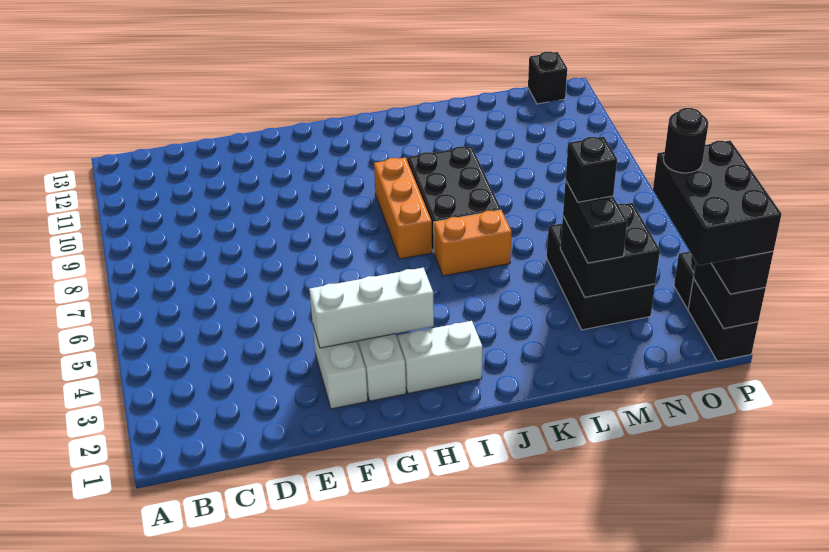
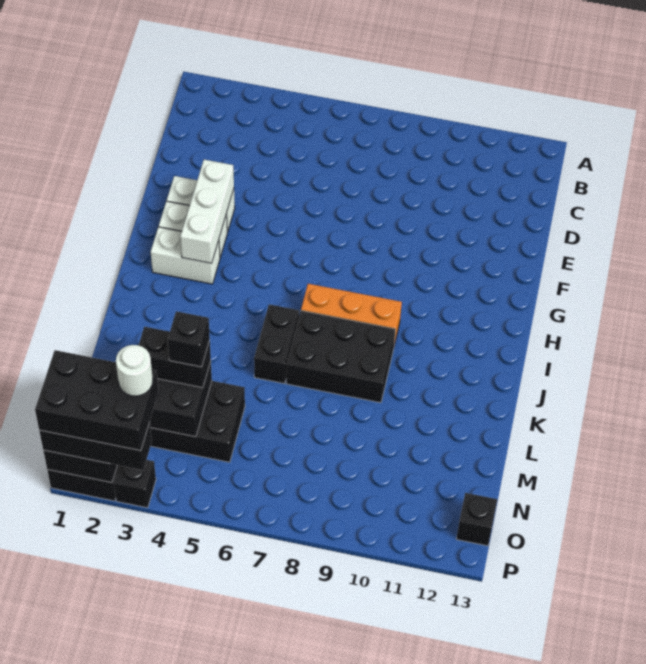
white 1x2 brick [398,321,482,393] -> white 1x2 brick turned to [151,227,220,284]
orange 1x2 brick [434,210,512,276] -> black 1x2 brick [254,304,299,384]
black 1x1 round brick [664,108,708,173] -> white 1x1 round brick [116,345,153,396]

